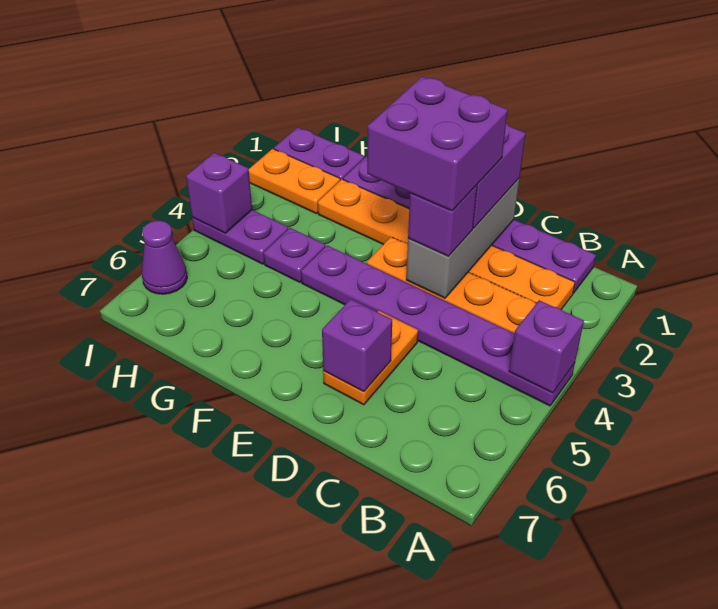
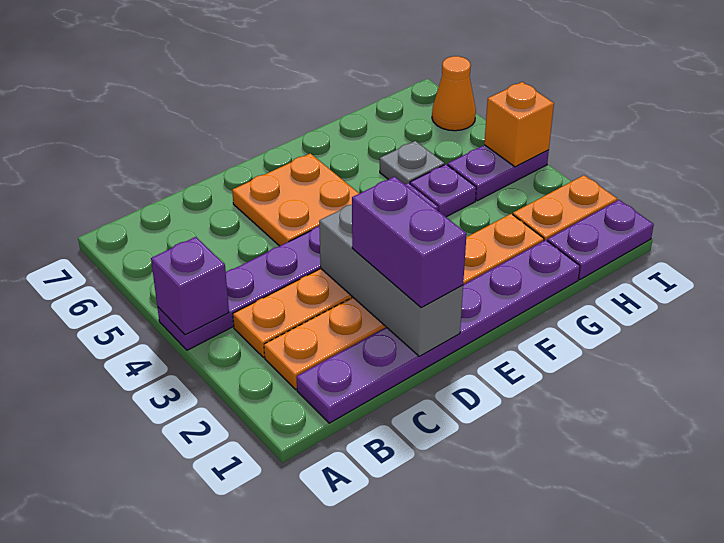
purple 2x2 brick [367,77,508,211] -> none
purple 1x1 brick [408,185,477,256] -> none
orange 1x2 plate [323,311,418,405] -> orange 2x2 plate [232,153,359,246]
purple 1x1 brick [322,299,392,392] -> none
none -> grey 1x1 plate [380,141,444,184]
purple 1x1 brick [186,153,252,233] -> orange 1x1 brick [484,82,554,167]
purple 1x1 cone [142,221,187,294] -> orange 1x1 cone [432,56,476,131]

